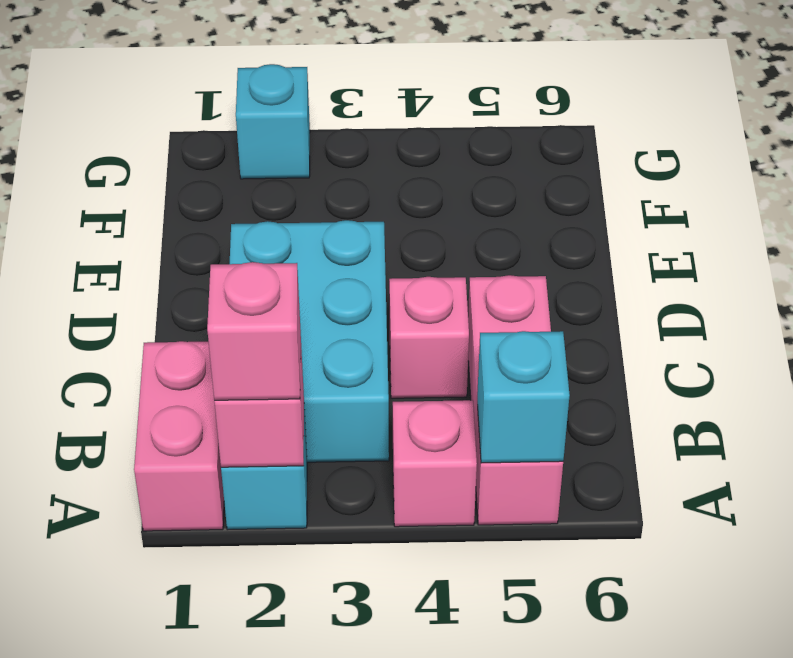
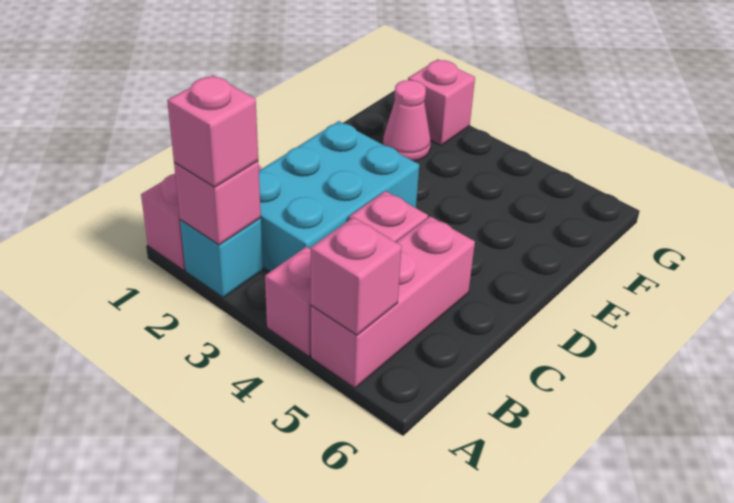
cyan 1x1 brick [477,331,570,463] -> pink 1x1 brick [311,217,402,335]
none -> pink 1x1 cone [383,80,431,161]
cyan 1x1 brick [236,64,310,179] -> pink 1x1 brick [408,59,475,145]

